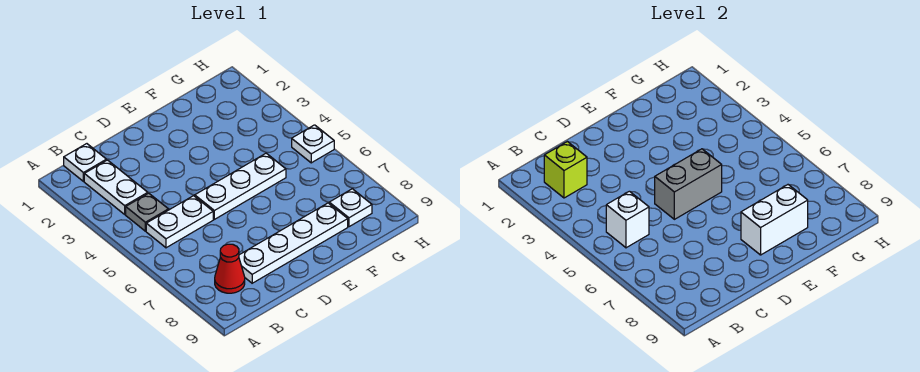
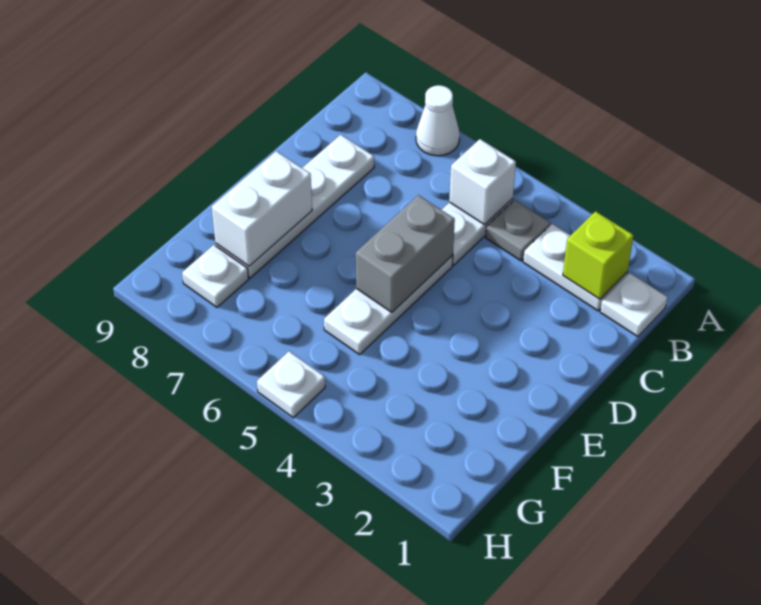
none -> white 1x1 cone [416,85,460,156]
red 1x1 cone [215,244,245,293] -> none

